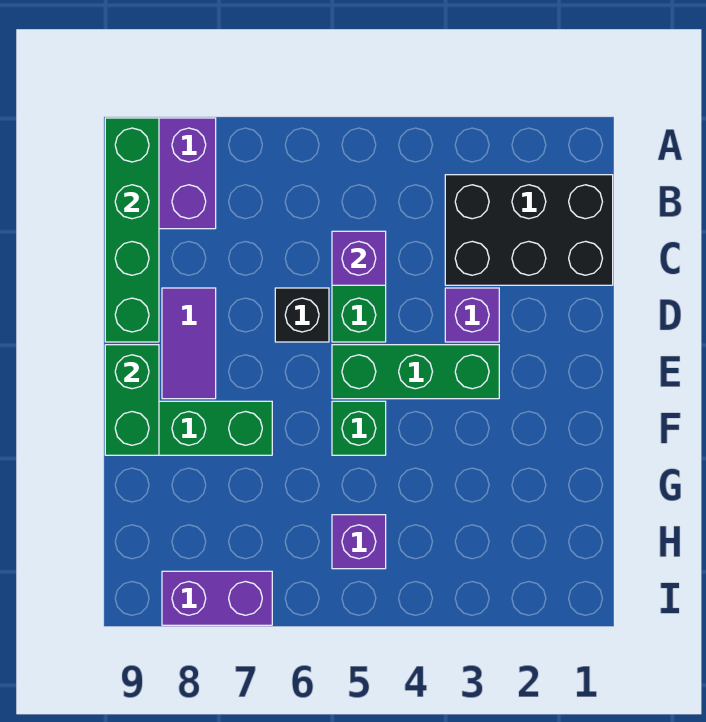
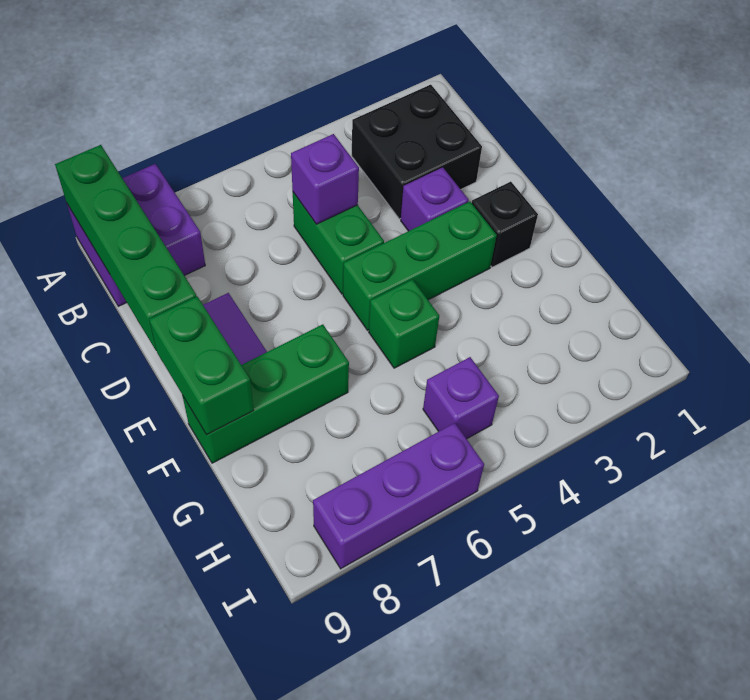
black 2x3 brick [445,175,613,285] -> black 2x2 brick [352,85,482,219]
black 1x1 brick [275,288,329,342] -> black 1x1 brick moved to [472,182,538,267]
purple 1x2 brick [162,571,272,625] -> purple 1x3 brick [313,423,484,569]

